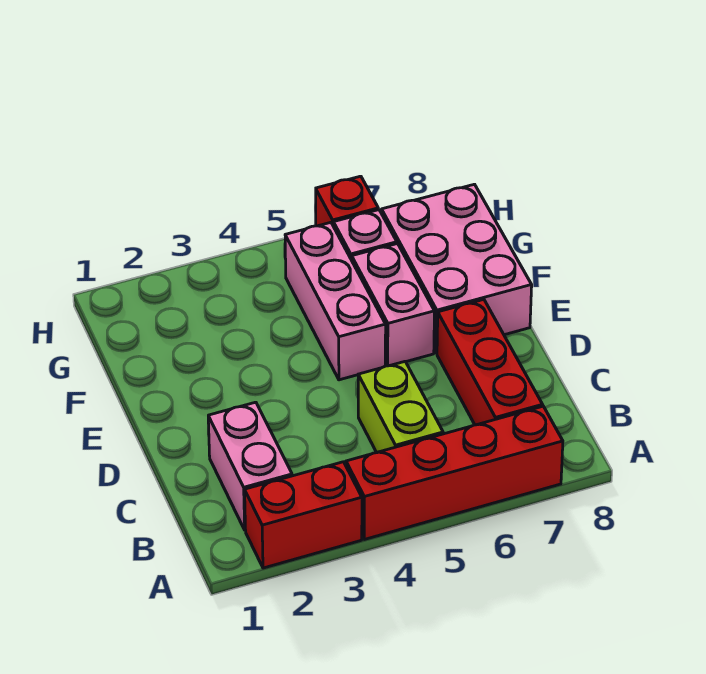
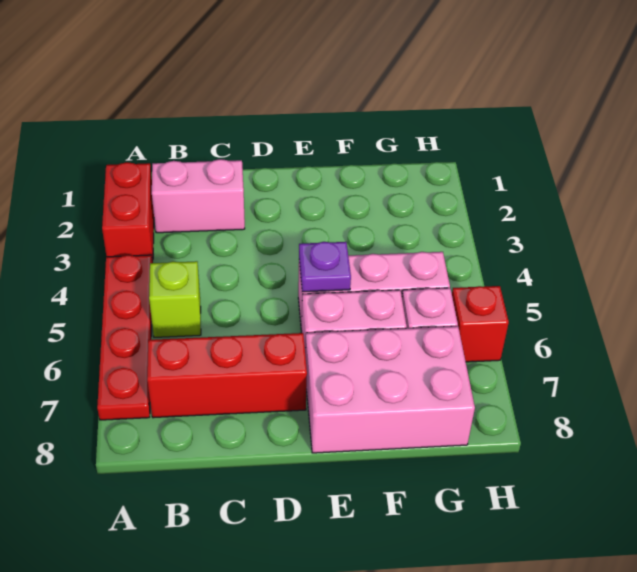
red 1x4 brick [346,406,563,539] -> red 1x4 plate [97,255,152,420]
lime 1x2 brick [358,361,443,452] -> lime 1x1 brick [149,261,201,337]
none -> purple 1x1 plate [299,242,351,292]

